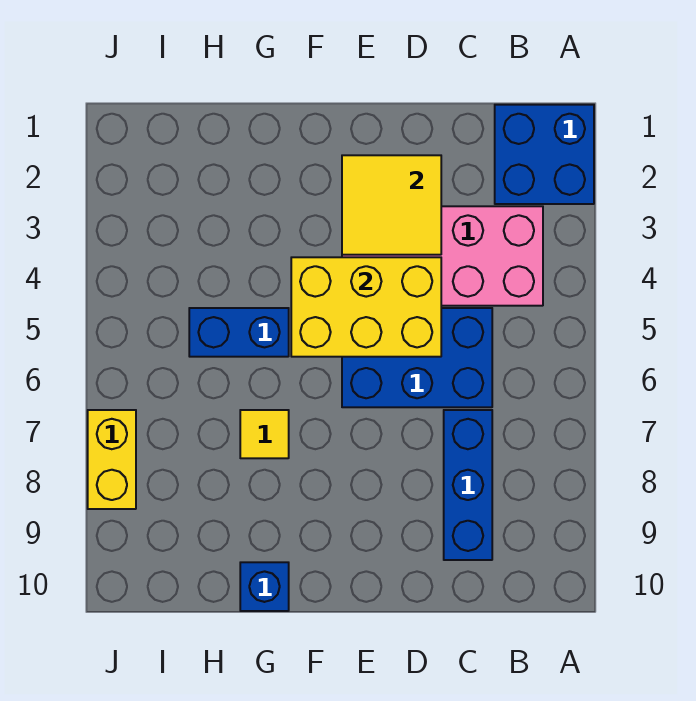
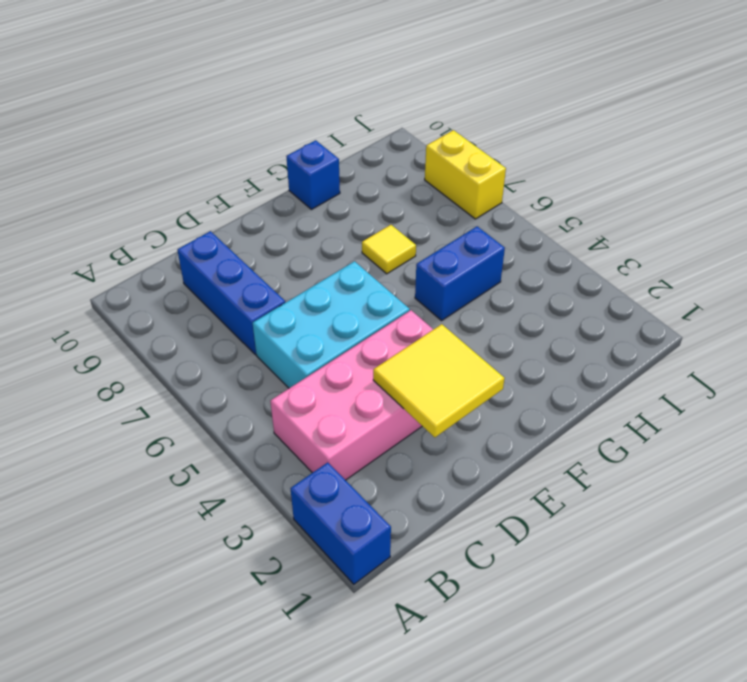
blue 2x2 brick [495,105,594,204] -> blue 1x2 brick [290,462,391,584]
blue 2x3 brick [342,308,492,407] -> cyan 2x3 brick [253,261,410,388]
yellow 2x3 brick [291,257,441,357] -> none

